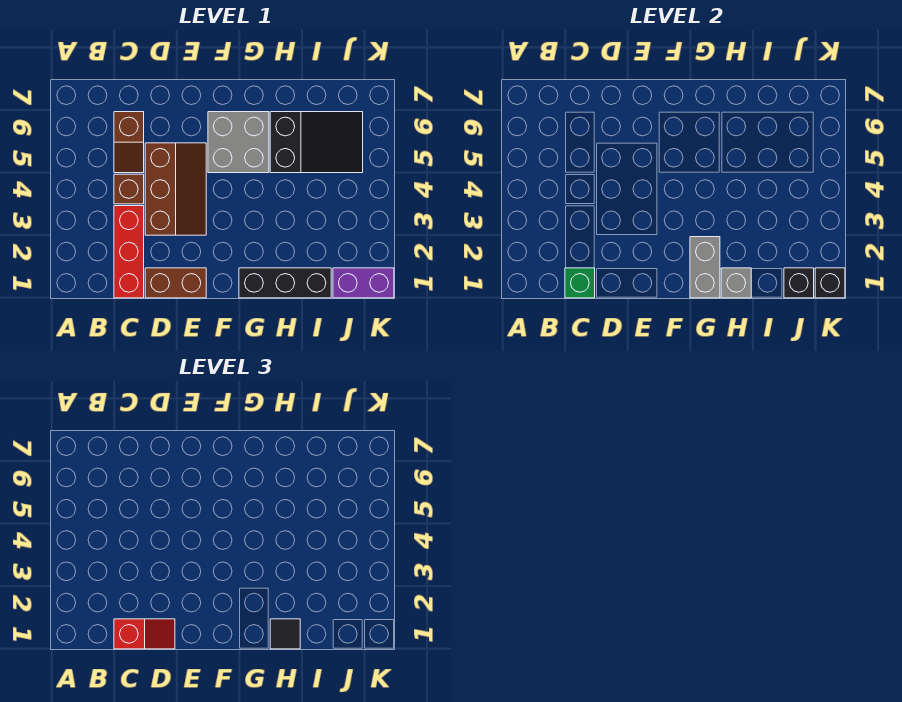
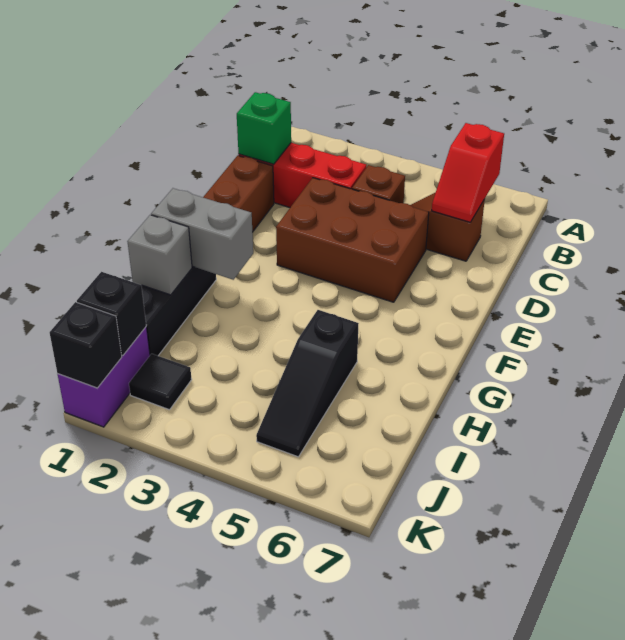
red 1x2 slope [114,619,175,649] -> red 1x2 slope moved to [432,123,504,222]
brown 2x3 slope [145,143,206,235] -> brown 2x3 brick [276,178,429,302]
grey 2x2 brick [208,112,269,173] -> none
black 1x1 tile [270,619,300,649] -> black 1x1 tile moved to [129,354,192,410]
black 2x3 slope [270,112,363,173] -> black 1x3 slope [256,310,359,457]

